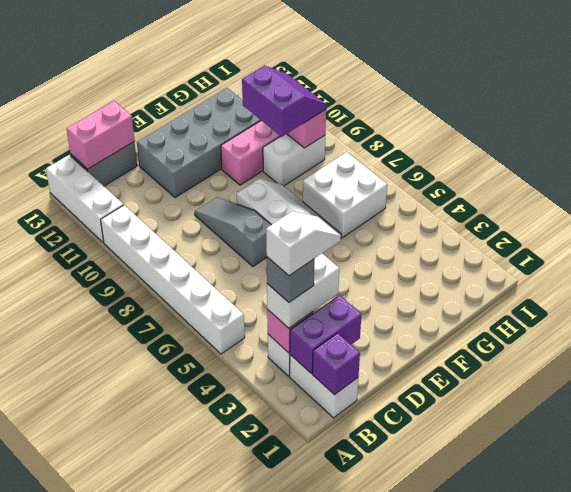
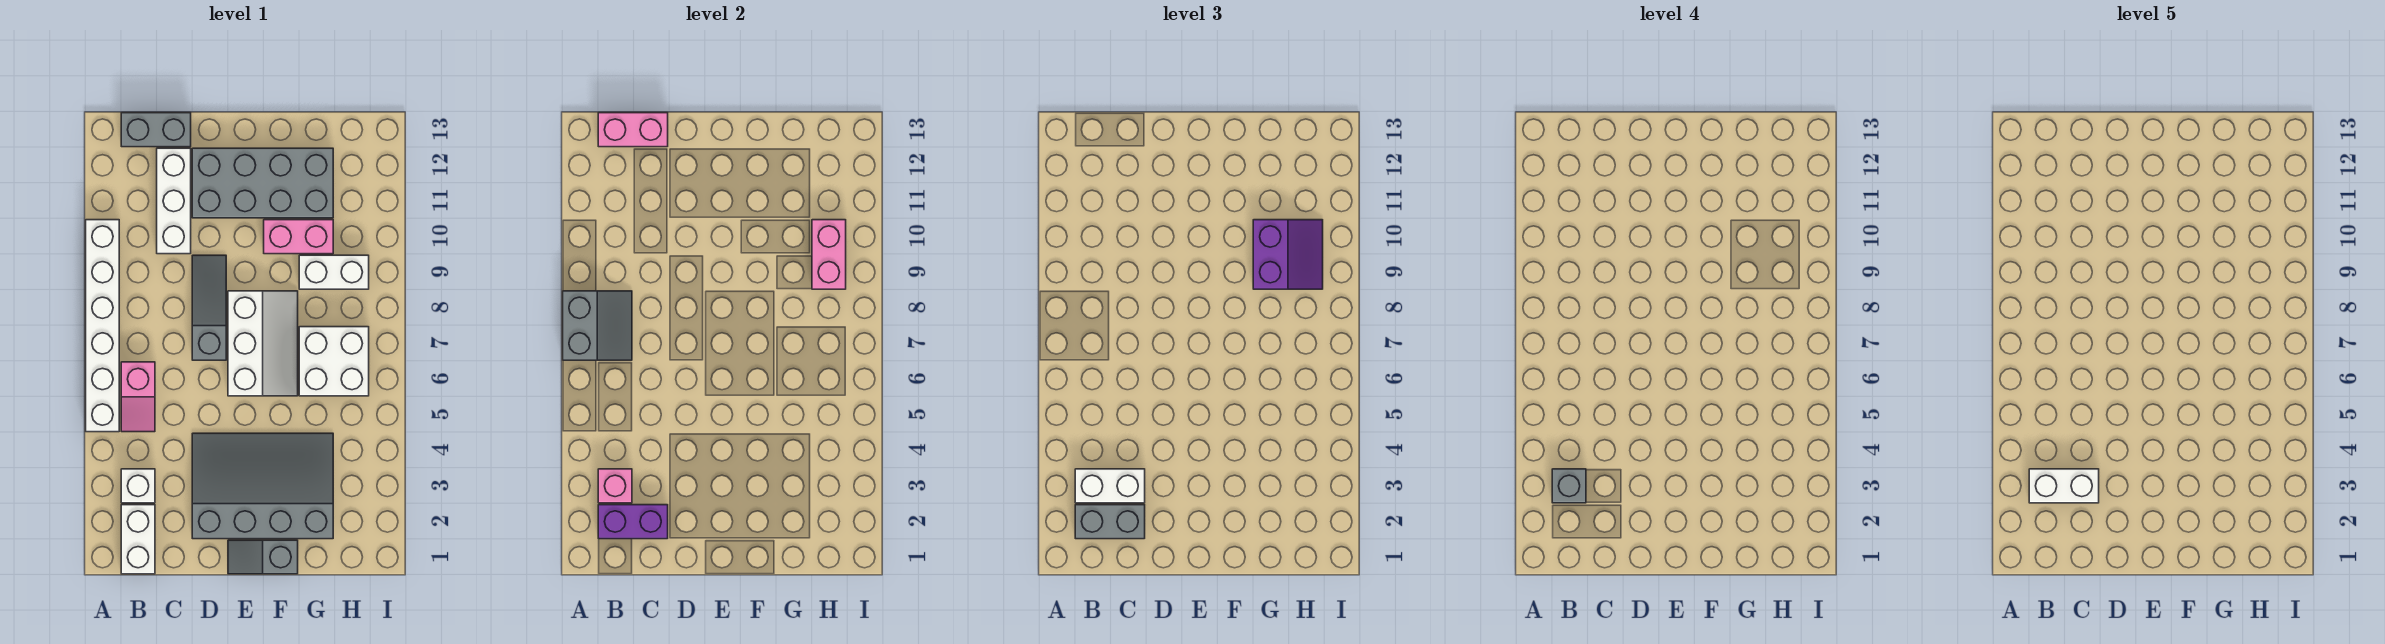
none -> grey 2x2 slope [563,291,632,360]
white 1x3 brick [46,155,123,243] -> white 1x3 brick moved to [157,148,191,254]
purple 1x1 brick [313,333,360,395] -> none
none -> grey 1x2 brick [1075,505,1145,539]
white 1x2 slope [266,211,341,276] -> white 1x2 brick [2029,469,2099,503]
none -> pink 1x2 slope [121,362,155,432]
none -> grey 3x4 slope [192,433,333,539]
none -> grey 1x2 slope [228,540,298,574]

